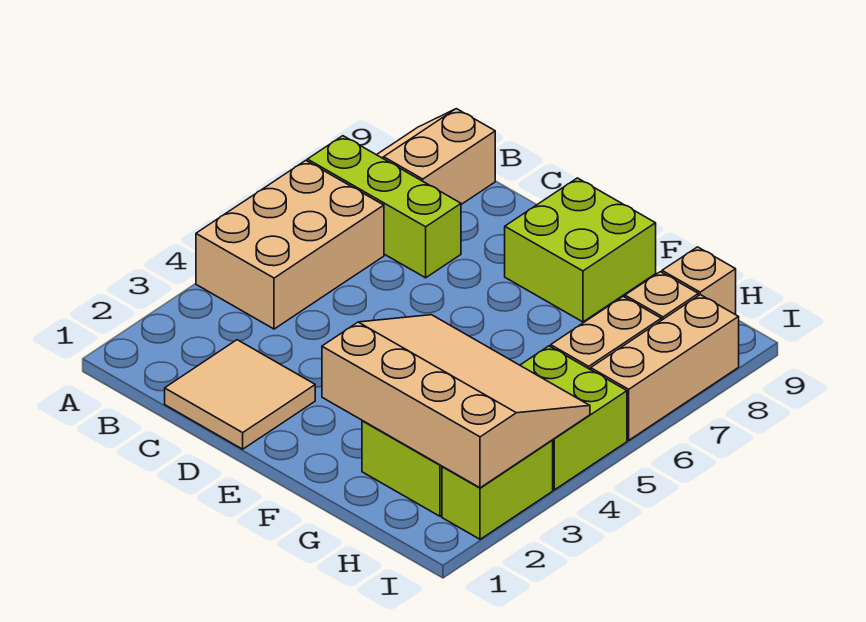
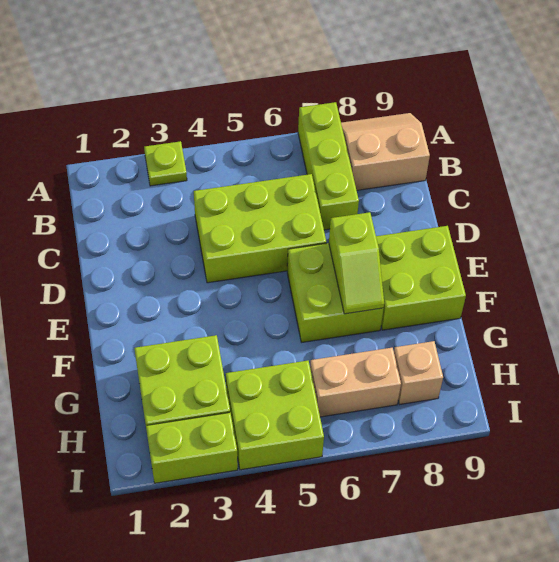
none -> lime 1x1 plate [144,141,187,186]
tan 2x3 brick [196,160,384,329] -> none
tan 2x2 tile [165,340,315,449] -> none
none -> lime 2x3 brick [194,174,326,283]
none -> lime 2x2 brick [287,243,384,342]
none -> lime 1x2 slope [329,212,384,314]
tan 3x4 slope [322,315,590,488] -> none
tan 1x1 brick [662,247,736,315] -> none
tan 1x3 brick [591,295,739,440] -> none

